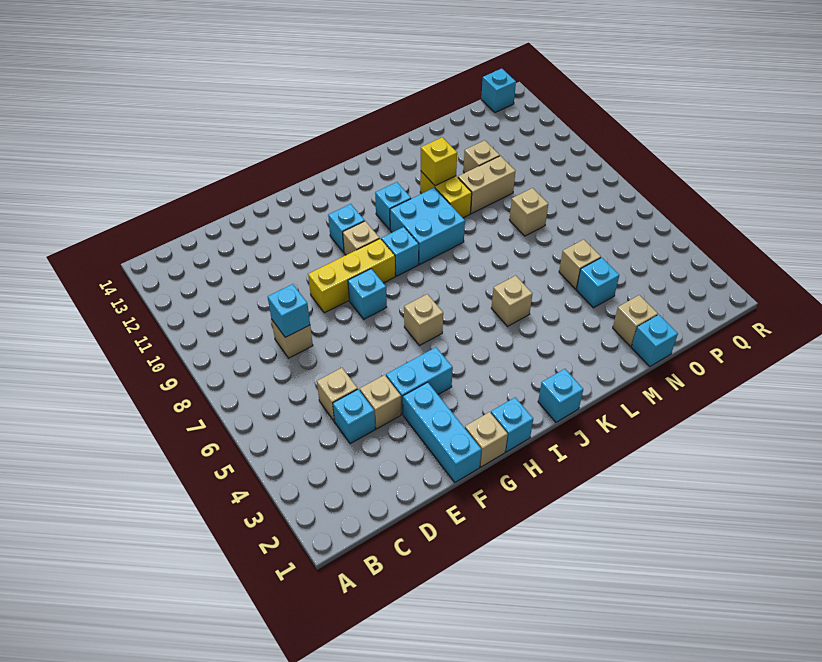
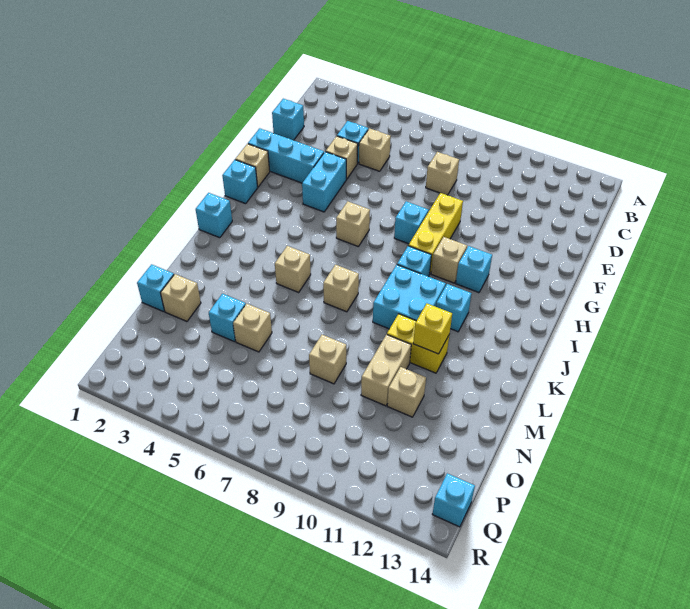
cyan 1x1 brick [268,284,310,337] -> cyan 1x1 brick moved to [272,99,304,140]
none -> tan 1x1 brick [323,265,359,312]

